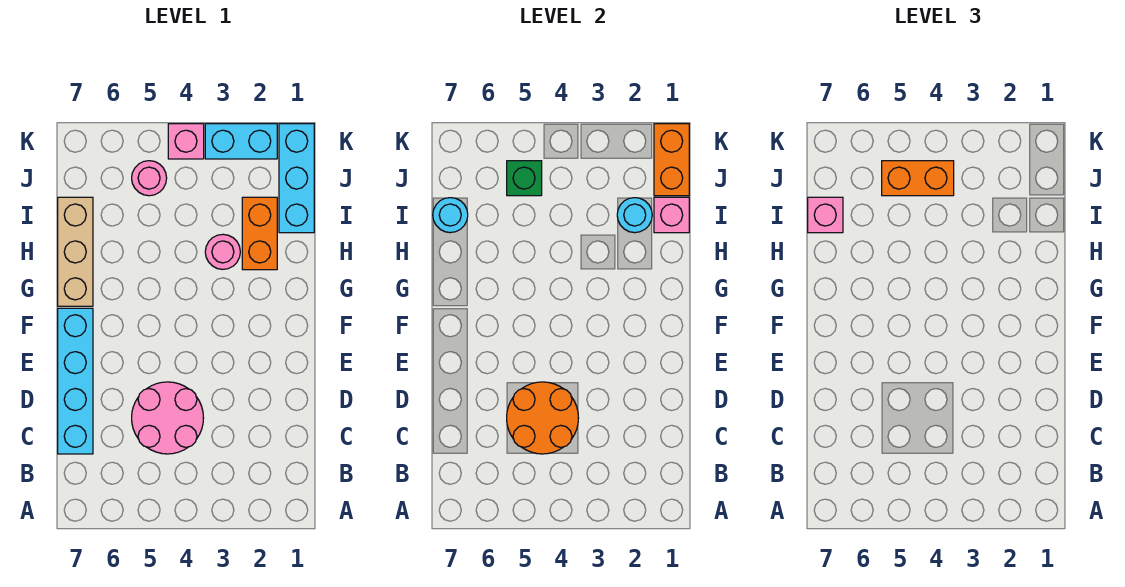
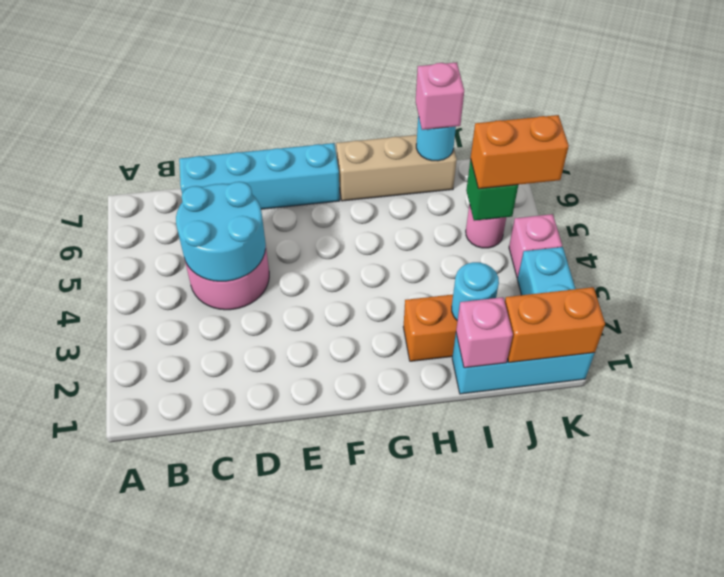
orange 2x2 round brick [507,382,578,454] -> cyan 2x2 round brick [176,182,266,281]
pink 1x1 round brick [205,234,240,269] -> none
orange 1x2 brick [882,161,954,196] -> orange 1x2 brick turned to [471,115,569,189]

